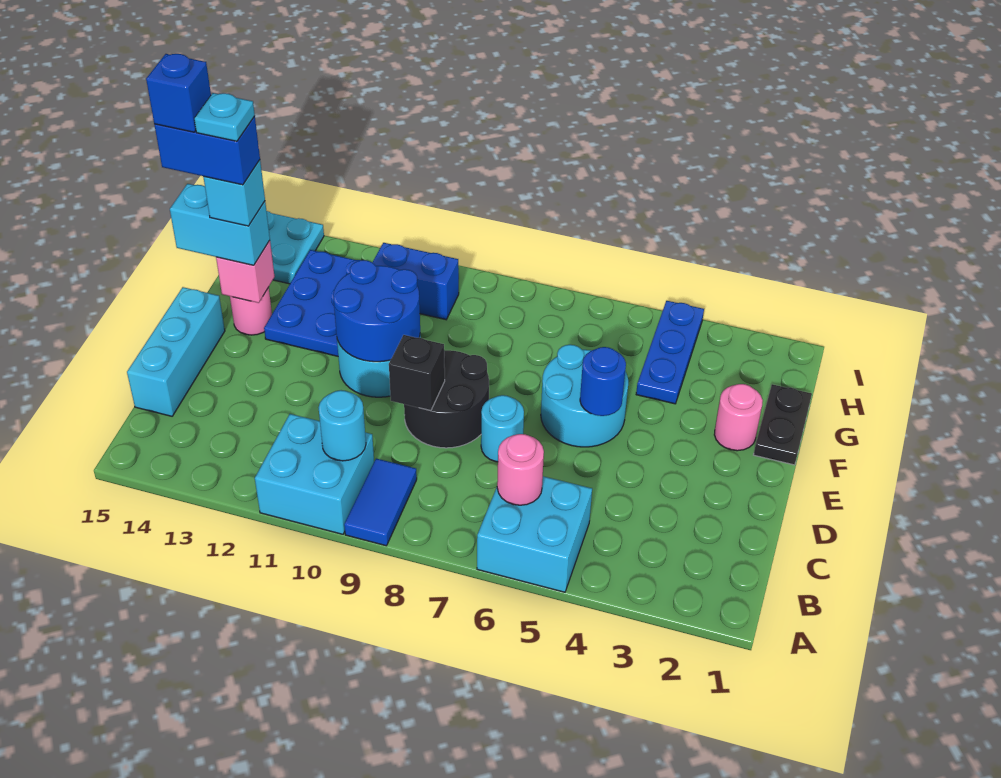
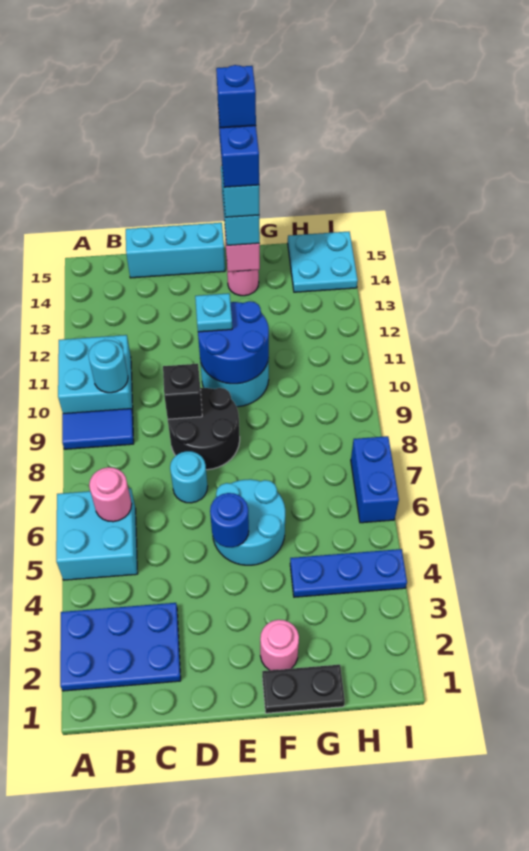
blue 2x3 plate [264,250,360,356] -> blue 2x3 plate moved to [60,603,181,691]
cyan 1x1 plate [194,93,255,141] -> cyan 1x1 plate moved to [195,293,232,332]
blue 1x2 brick [372,243,459,320] -> blue 1x2 brick moved to [351,436,399,523]

